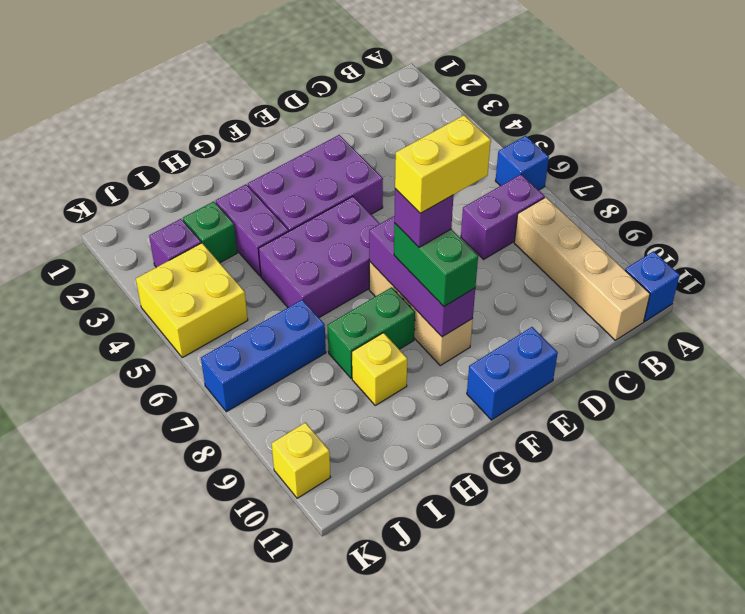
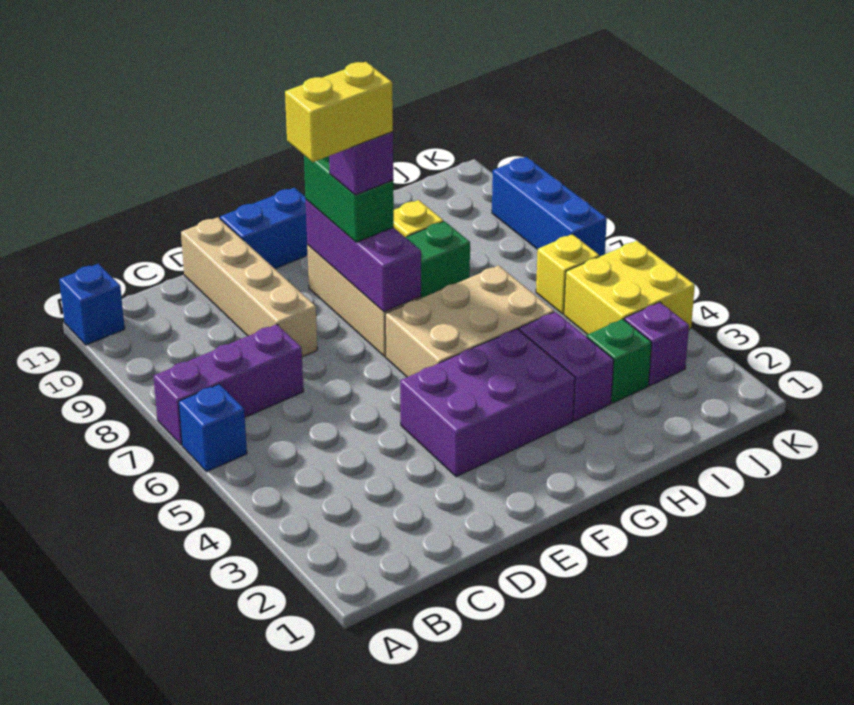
purple 1x2 brick [461,175,545,259] -> purple 1x3 brick [153,324,303,445]
tan 1x4 brick [514,197,650,340] -> tan 1x4 brick moved to [181,217,317,357]
purple 2x3 brick [259,196,380,318] -> tan 2x3 brick [385,265,554,377]
blue 1x3 brick [201,300,326,412] -> blue 1x3 brick turned to [492,157,607,257]
yellow 1x1 brick [271,423,331,498] -> yellow 1x1 brick moved to [536,234,599,314]

